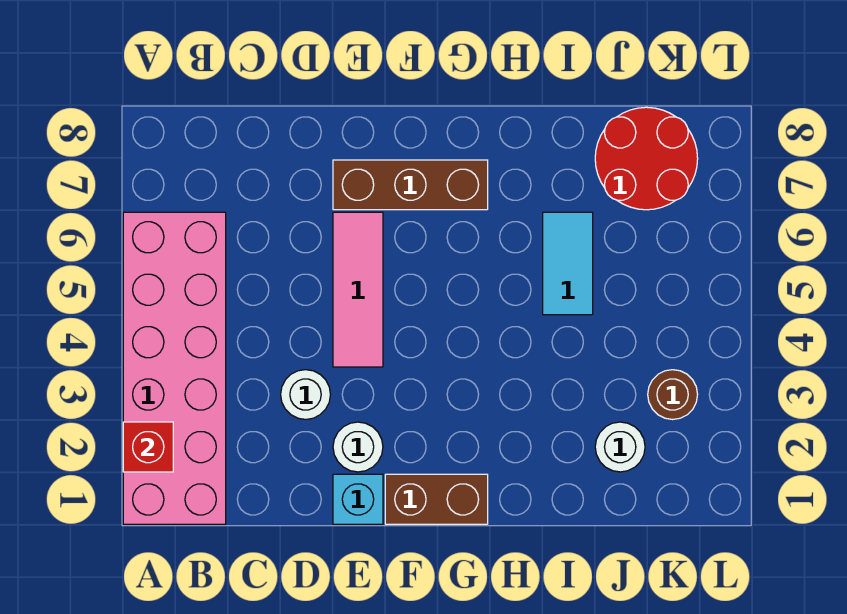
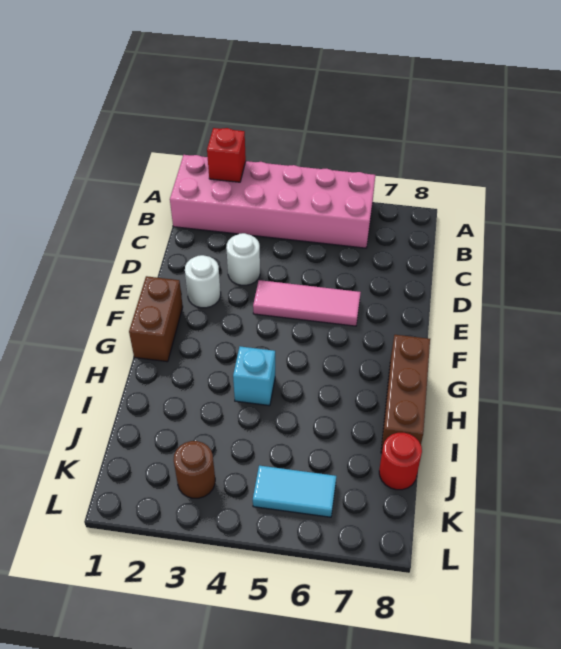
cyan 1x1 brick [333,474,383,524] -> cyan 1x1 brick moved to [233,346,275,406]
brown 1x3 brick [333,160,488,210] -> brown 1x3 brick moved to [381,335,430,453]
cyan 1x2 tile [543,212,593,315] -> cyan 1x2 tile moved to [253,466,336,517]
white 1x1 round brick [595,422,645,472] -> none
red 2x2 round brick [595,107,698,210] -> red 1x1 round brick [379,433,422,490]

